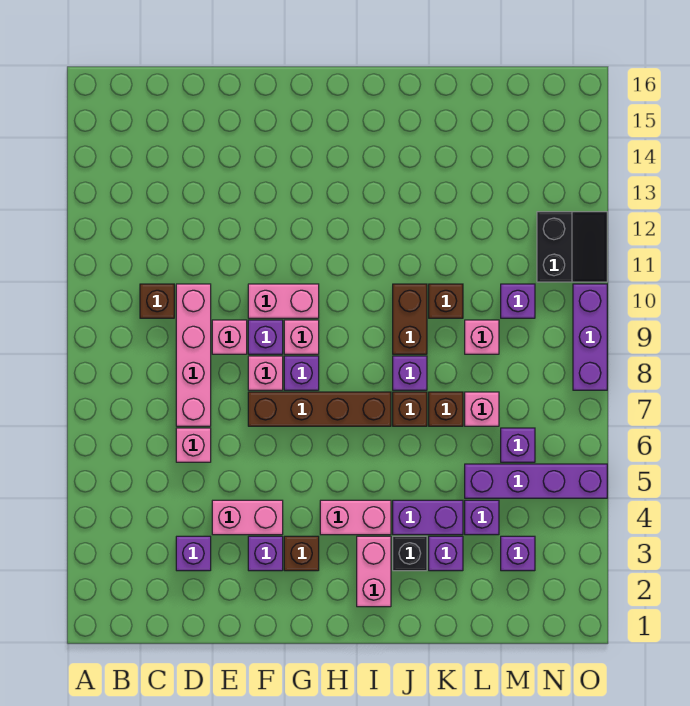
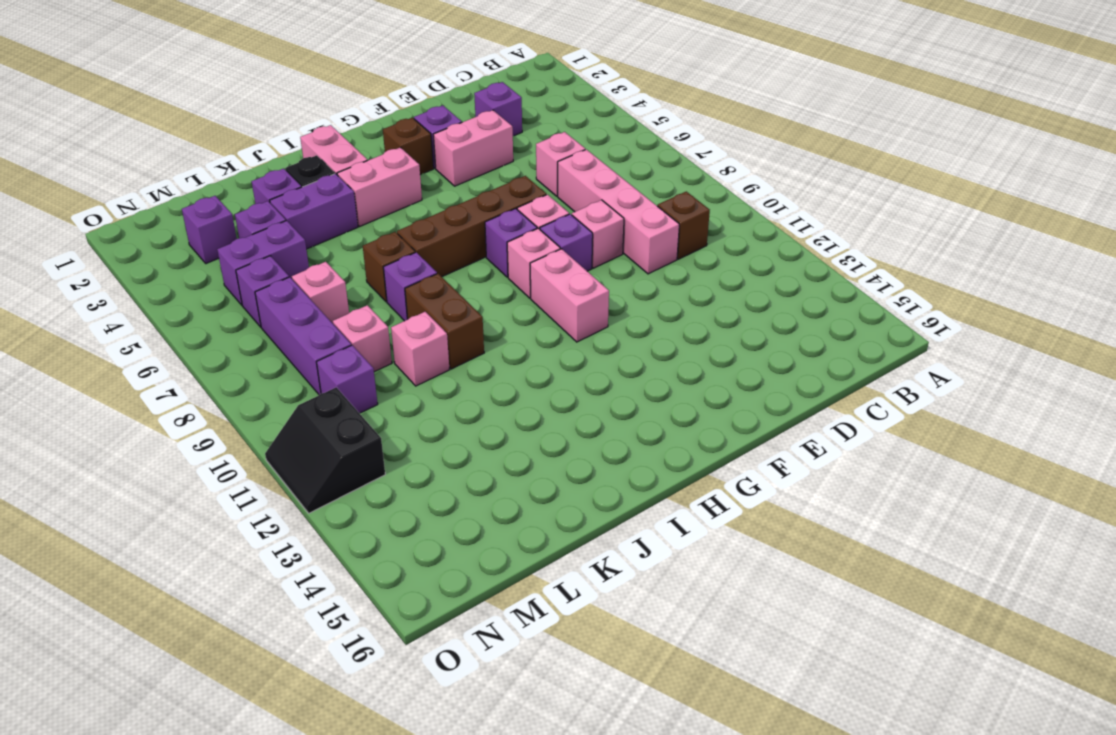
pink 1x2 brick [248,284,319,318] -> pink 1x2 brick turned to [530,249,609,342]
brown 1x1 brick [429,392,463,426] -> none
brown 1x1 brick [429,284,463,318] -> pink 1x1 brick [391,312,449,386]
purple 1x4 brick [465,464,607,498] -> purple 1x2 brick [217,221,309,305]
purple 1x3 brick [573,284,607,390] -> purple 1x3 brick moved to [255,277,351,395]

